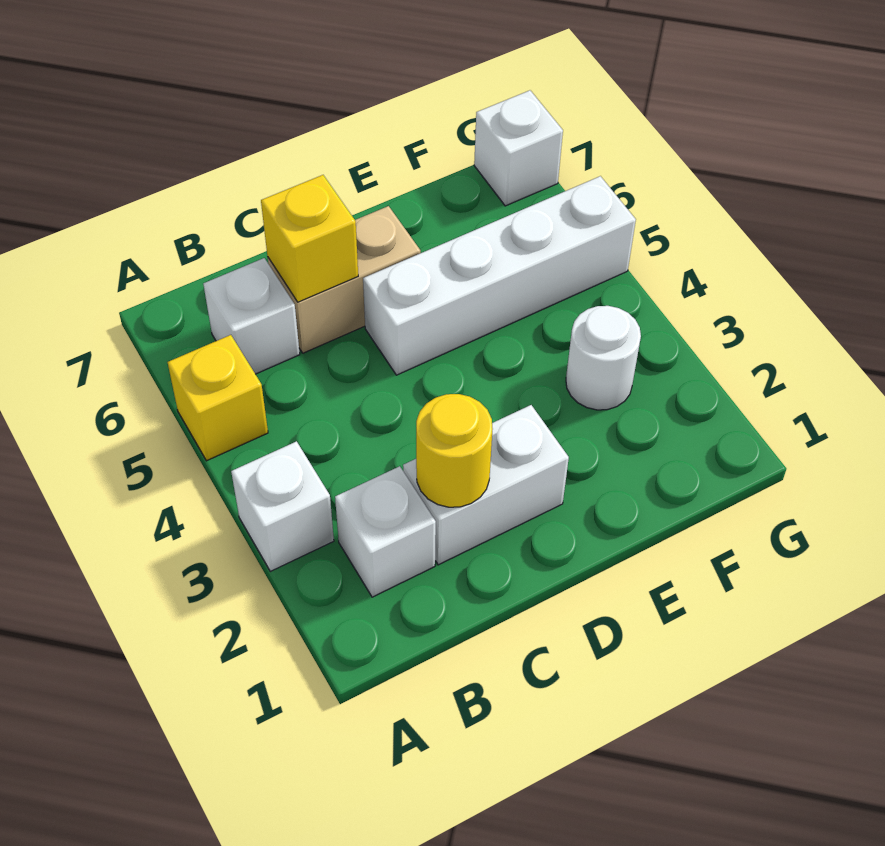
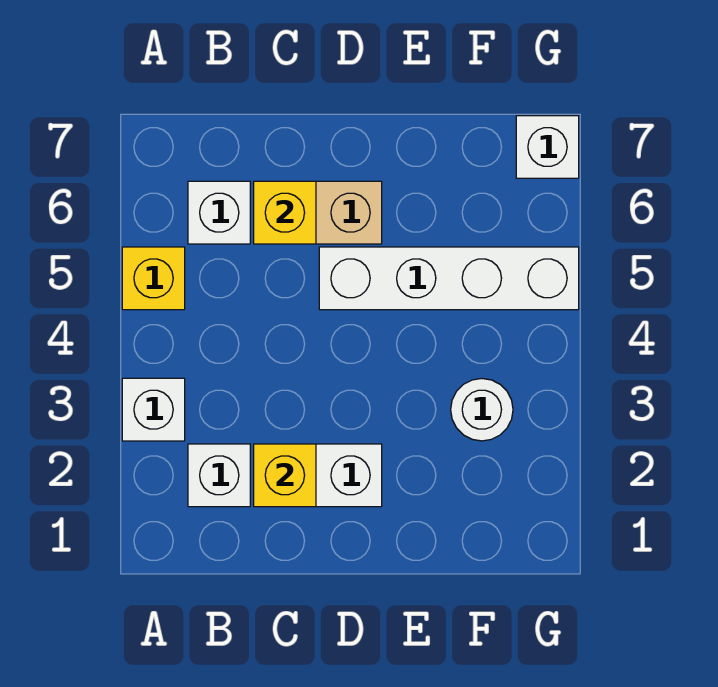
yellow 1x1 round brick [416,394,493,507] -> yellow 1x1 brick [254,444,316,507]

